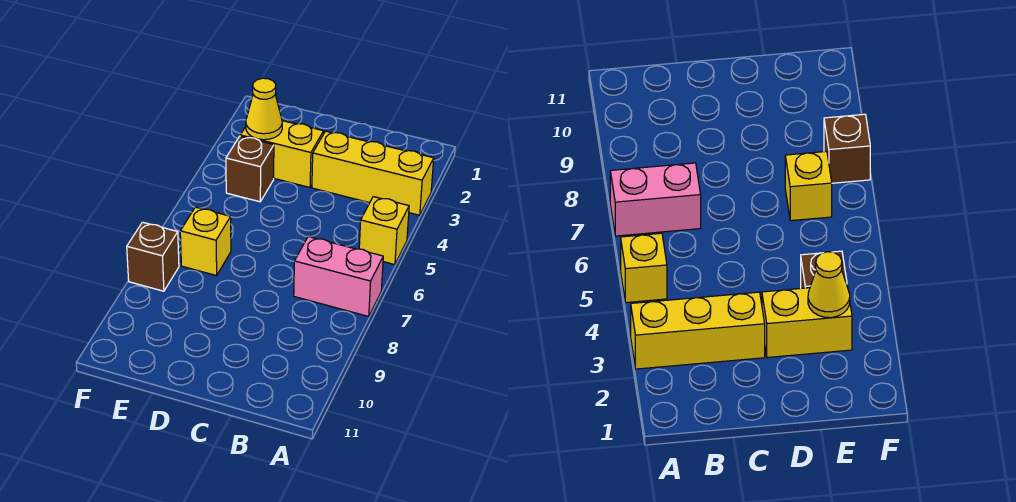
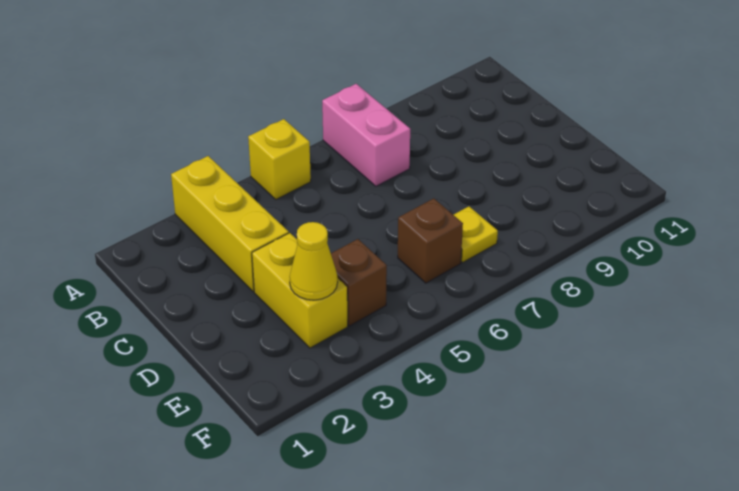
yellow 1x1 brick [180,207,231,276] -> yellow 1x1 plate [454,206,498,262]
brown 1x1 brick [127,222,179,291] -> brown 1x1 brick moved to [398,198,463,283]

